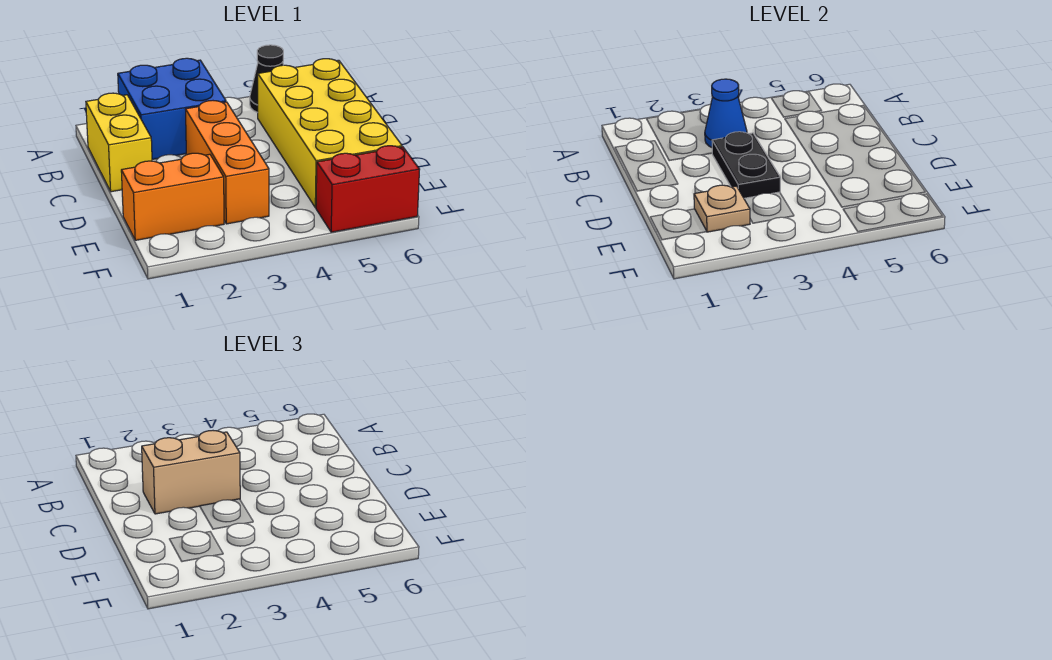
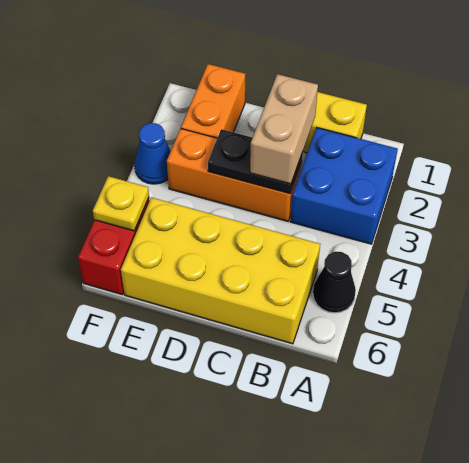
blue 1x1 cone [705,79,747,147] -> blue 1x1 cone moved to [134,123,171,184]
tan 1x1 plate [694,185,750,232] -> none
none -> yellow 1x1 plate [93,176,149,231]

